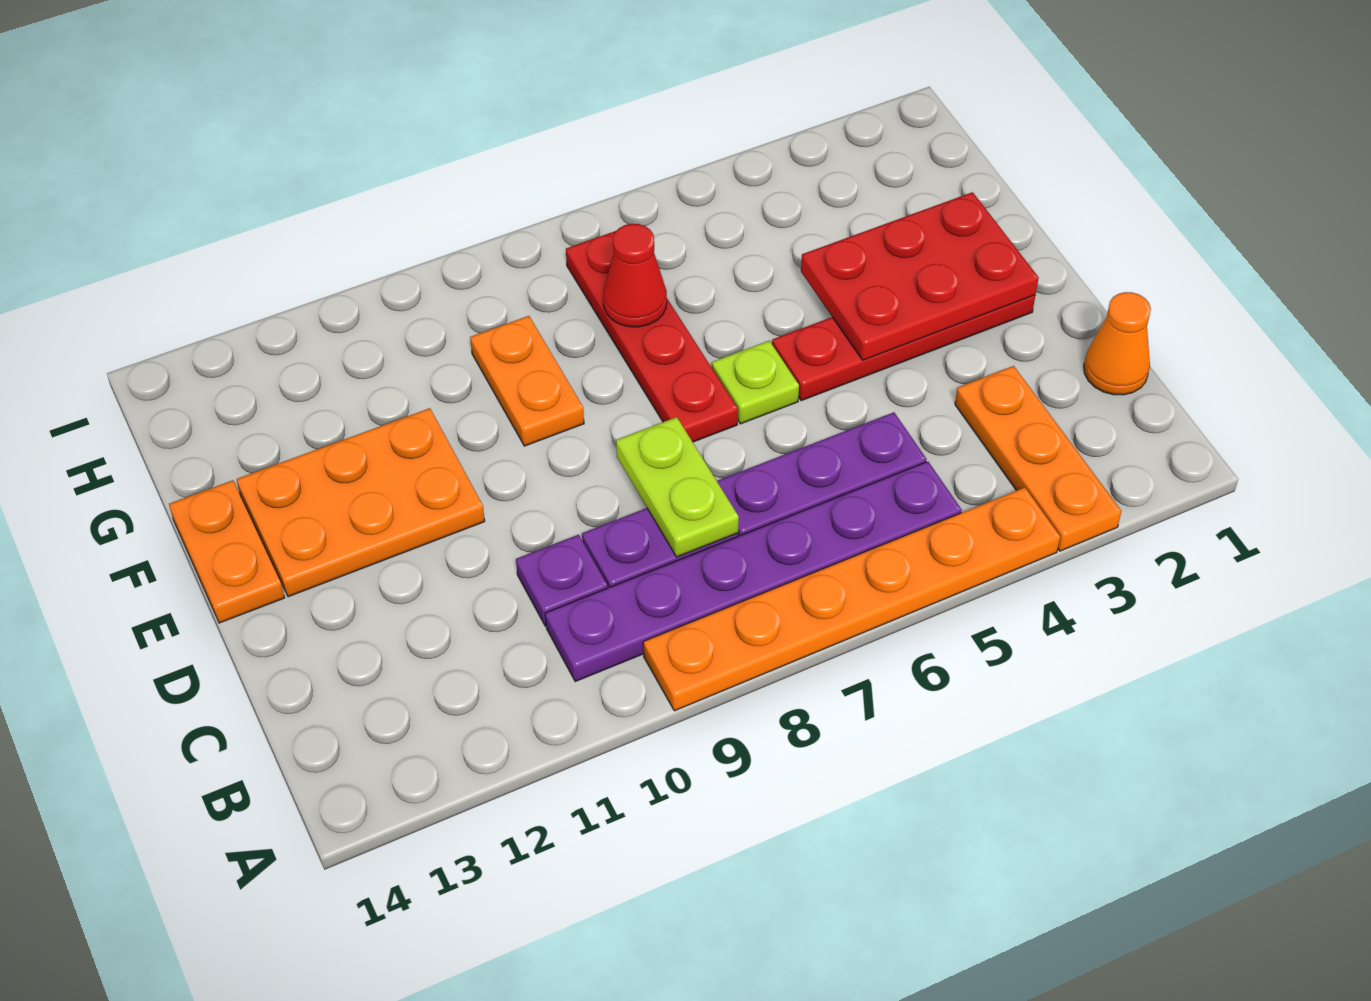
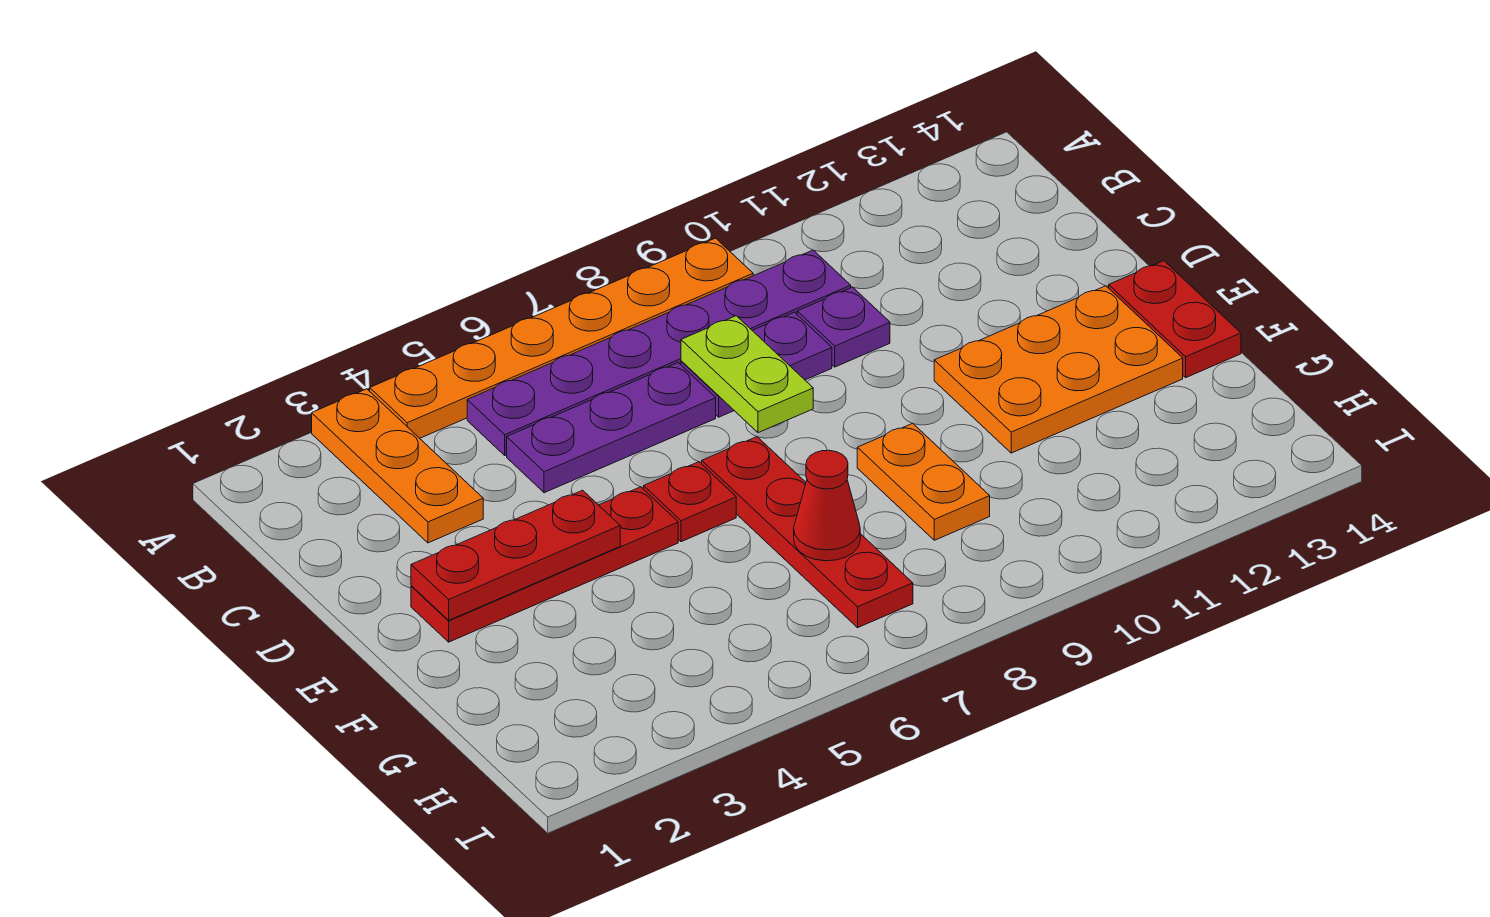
orange 1x1 cone [1084,292,1151,395] -> none
red 2x3 plate [801,192,1039,360] -> red 1x3 plate [411,490,620,620]
lime 1x1 plate [712,341,799,424] -> red 1x1 plate [644,462,736,542]
orange 1x2 plate [169,480,285,623] -> red 1x2 plate [1109,261,1241,377]

